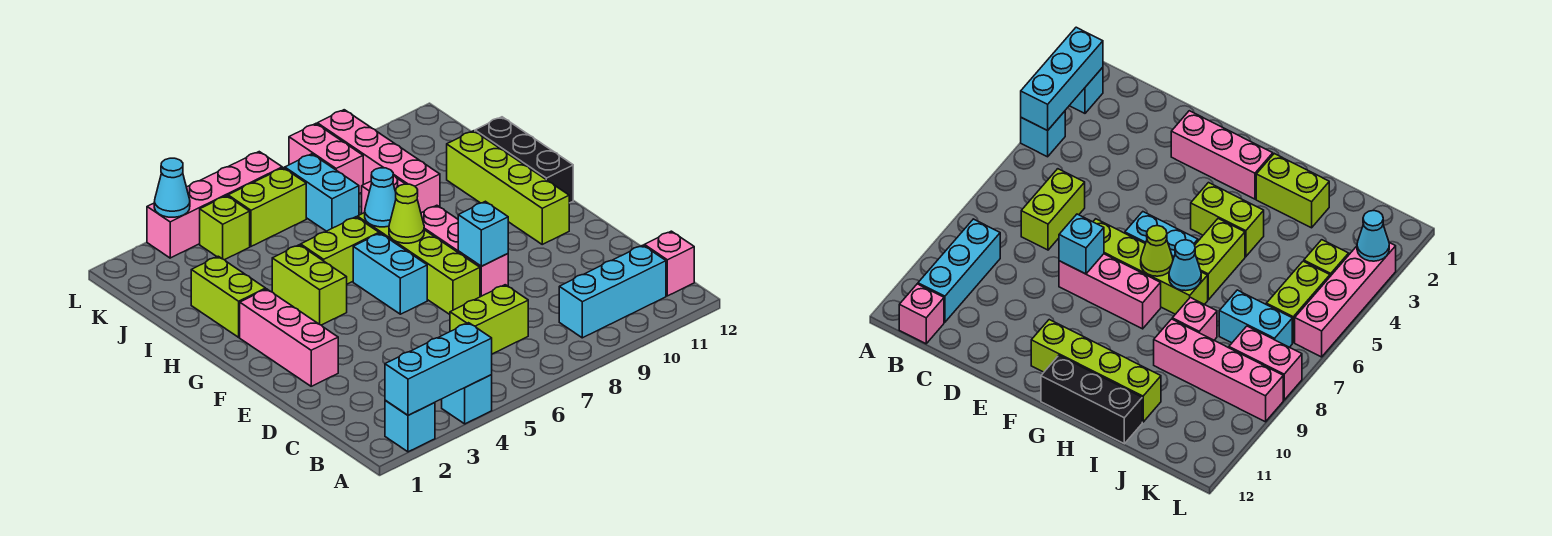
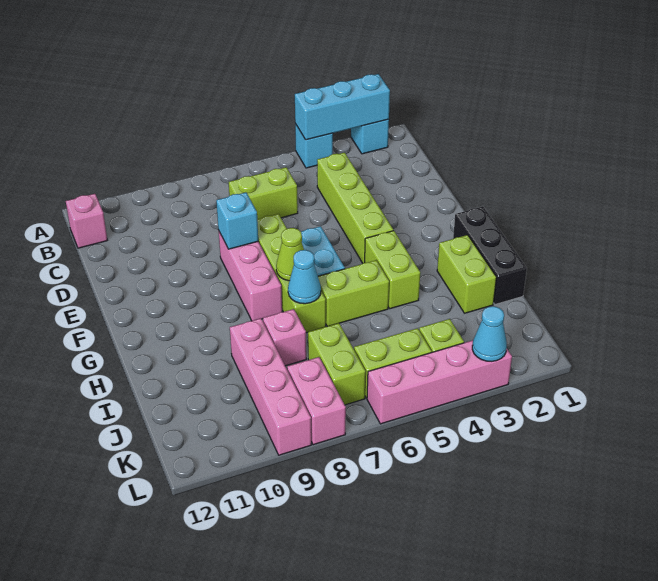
cyan 1x3 brick [559,245,666,338] -> none
pink 1x3 brick [240,289,338,386] -> none
lime 1x4 brick [447,131,569,244] -> lime 1x4 brick moved to [317,153,393,263]
black 1x3 brick [475,117,573,203] -> black 1x3 brick moved to [453,207,527,304]
cyan 1x2 brick [285,154,359,231] -> lime 1x2 brick [308,323,366,405]

